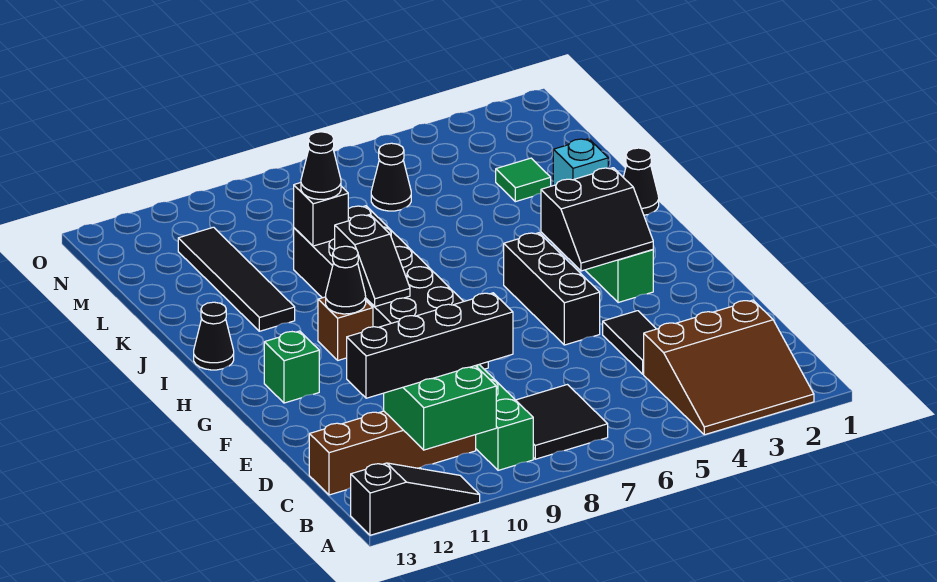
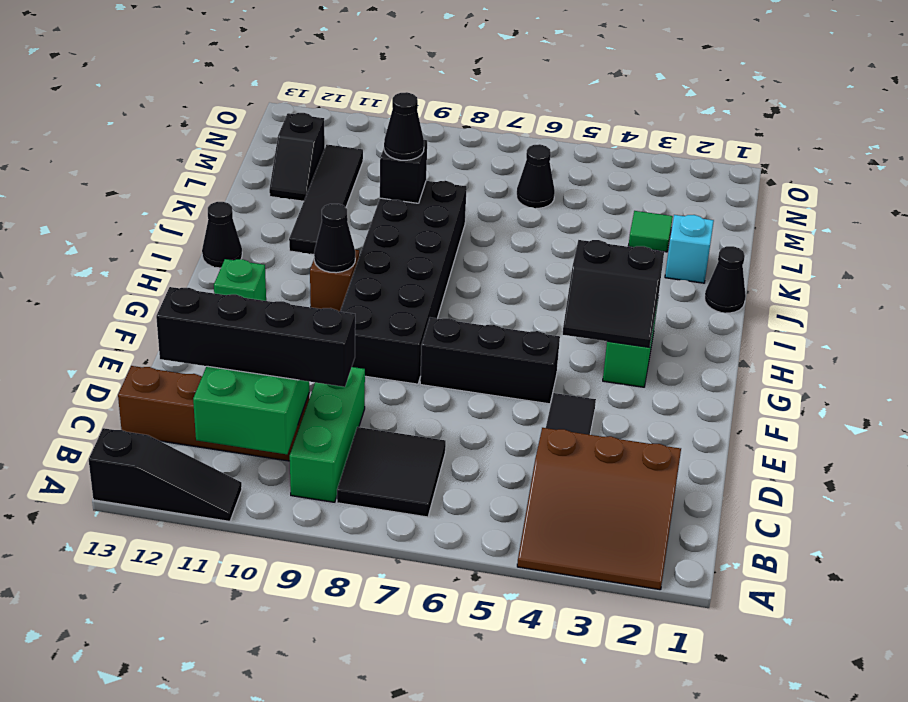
black 1x3 brick [504,233,600,345] -> black 1x3 brick turned to [420,318,560,404]
black 1x2 slope [335,215,410,307] -> black 1x2 slope moved to [269,113,325,201]

